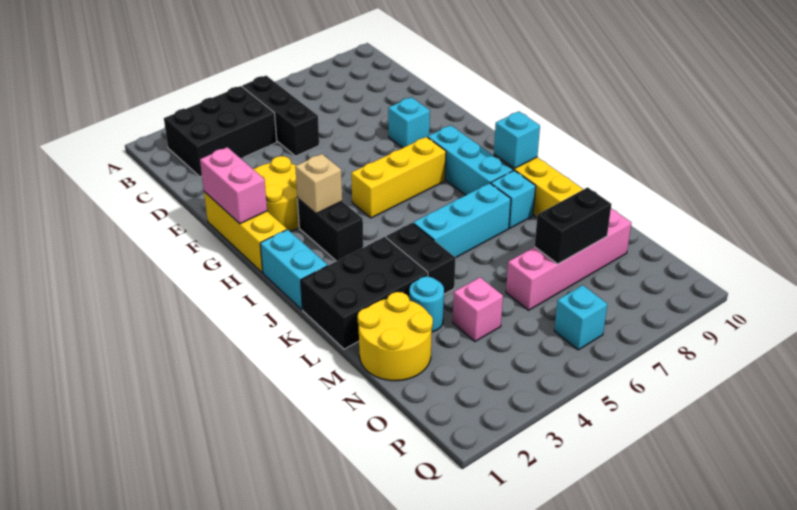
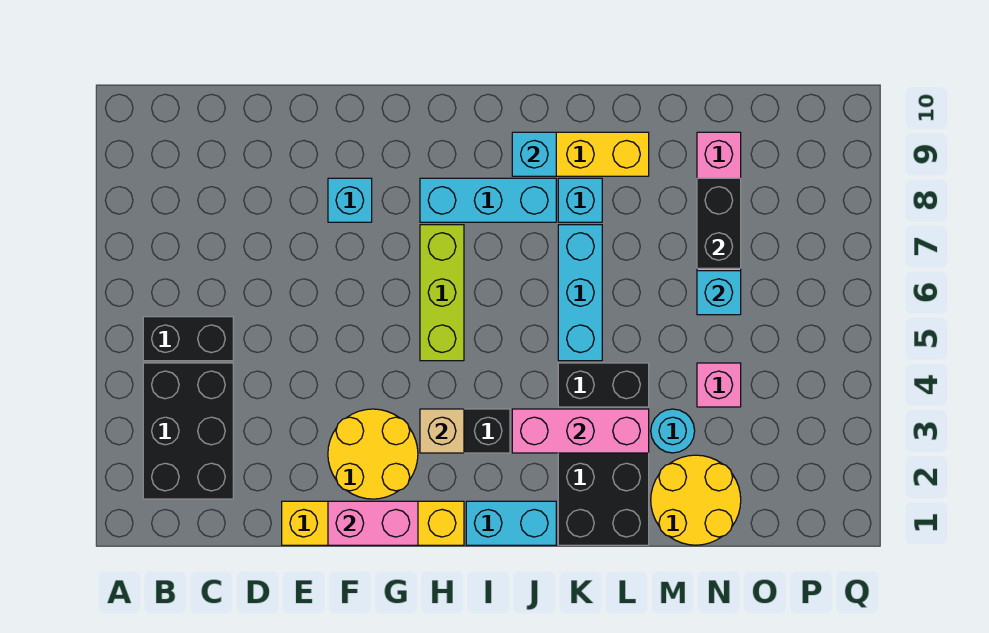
black 1x3 brick [242,76,319,156] -> black 1x2 brick [143,317,233,361]
yellow 1x3 brick [204,192,287,273] -> yellow 1x4 brick [282,501,464,545]
yellow 1x3 brick [351,137,446,218] -> lime 1x3 brick [420,225,464,361]
none -> pink 1x3 brick [512,409,649,453]
cyan 1x1 brick [554,285,607,350] -> cyan 1x1 brick moved to [697,271,741,315]

